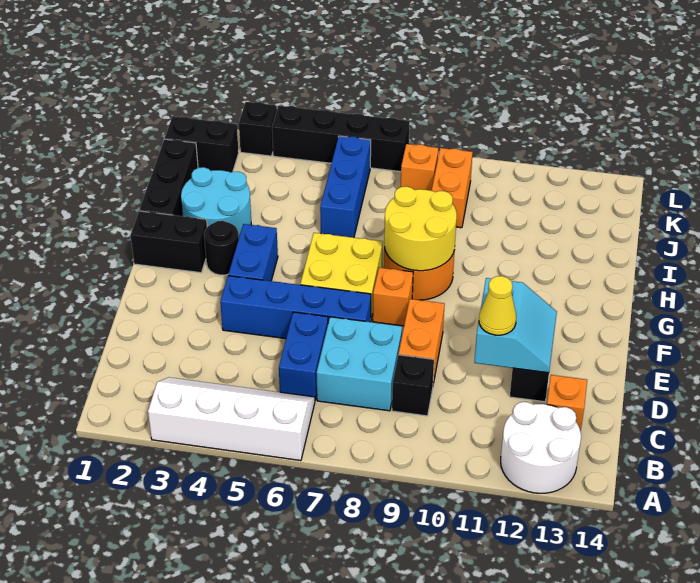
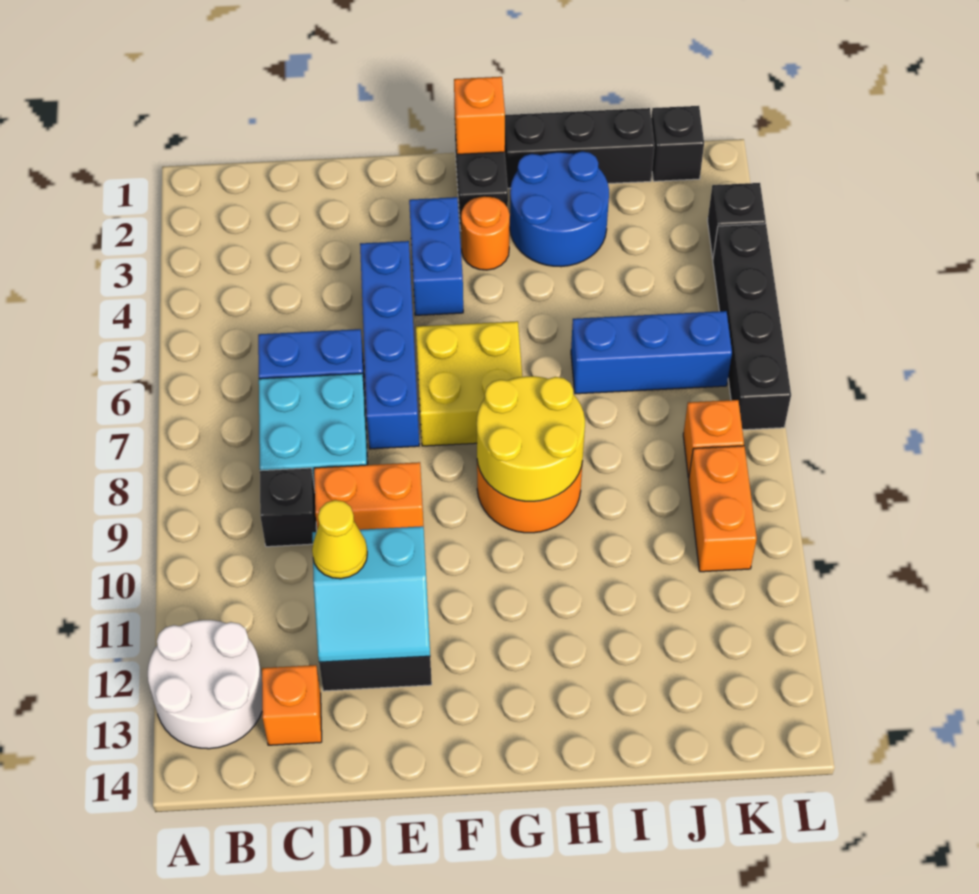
white 2x4 slope [148,377,315,461] -> none
blue 1x2 brick [228,224,278,281] -> blue 1x2 brick turned to [409,197,463,315]
orange 1x1 brick [373,268,413,326] -> orange 1x1 brick moved to [454,77,505,154]
black 1x1 round brick [204,221,239,275] -> orange 1x1 round brick [461,196,510,270]
cyan 2x2 round brick [181,167,251,236] -> blue 2x2 round brick [510,151,609,267]
orange 1x2 brick [432,148,473,228] -> orange 1x2 brick turned to [689,446,757,572]
black 1x2 brick [165,116,239,172] -> black 1x1 brick [651,106,704,181]

